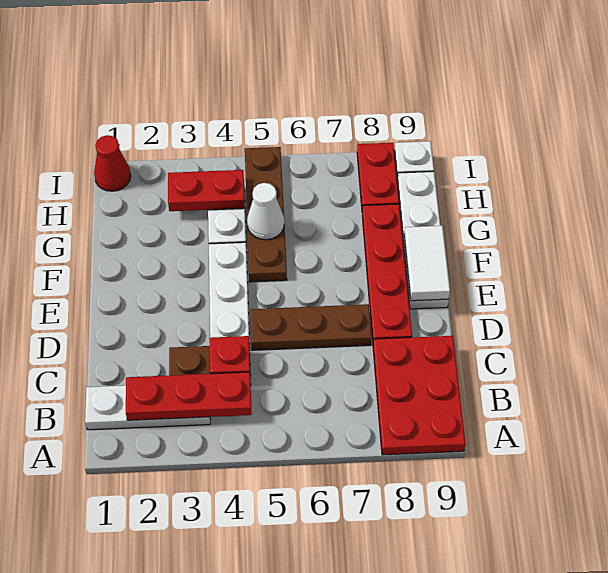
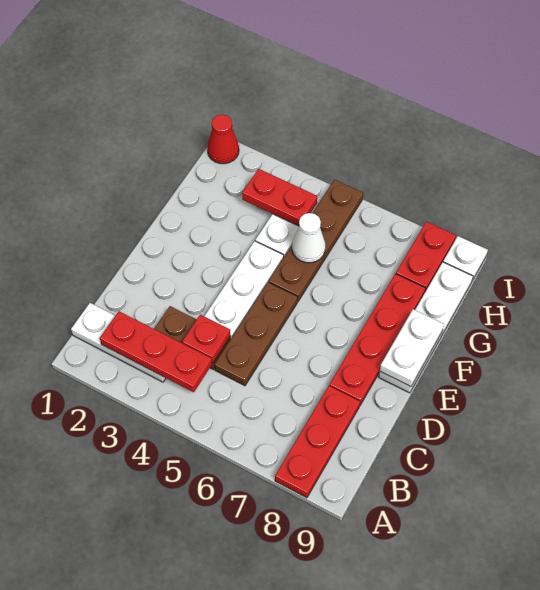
red 2x3 plate [373,336,465,455] -> red 1x3 plate [275,386,360,498]
brown 1x3 plate [250,304,372,350] -> brown 1x3 plate turned to [215,282,298,386]
white 1x2 tile [404,226,450,301] -> white 1x2 plate [380,309,444,387]

